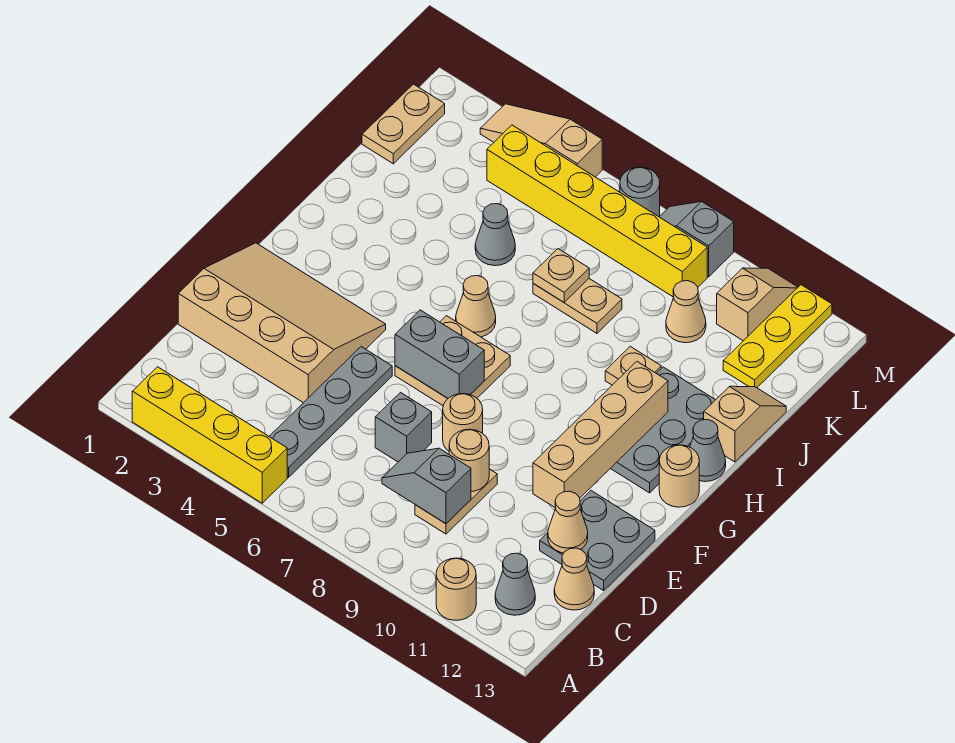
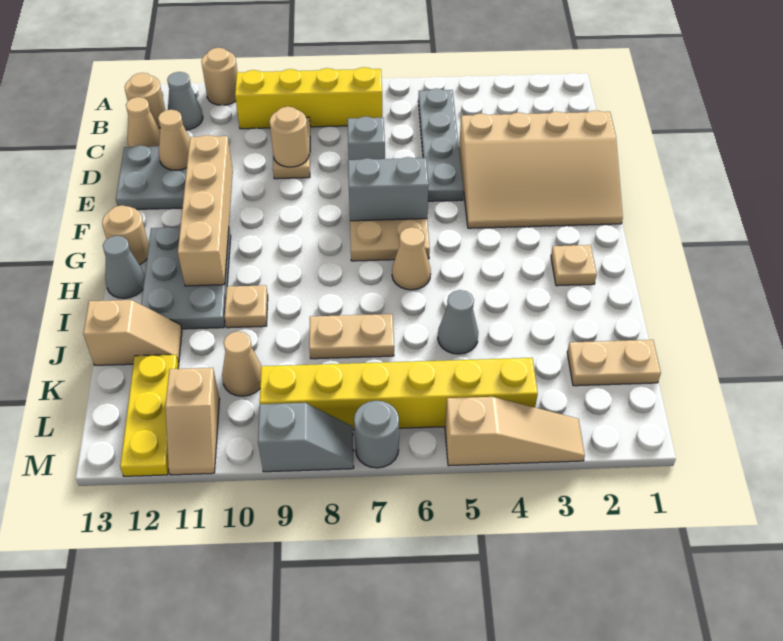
yellow 1x4 brick [132,367,287,503] -> yellow 1x4 brick moved to [235,67,382,129]
grey 1x2 slope [382,448,471,524] -> none
tan 1x1 round brick [443,394,483,451] -> tan 1x1 round brick moved to [125,73,165,128]
tan 1x2 slope [704,386,786,462] -> tan 1x2 slope turned to [83,300,182,365]
tan 1x1 plate [533,249,589,302] -> tan 1x1 plate moved to [551,245,597,286]
tan 1x2 plate [362,84,445,164] -> tan 1x2 plate turned to [567,340,661,386]

